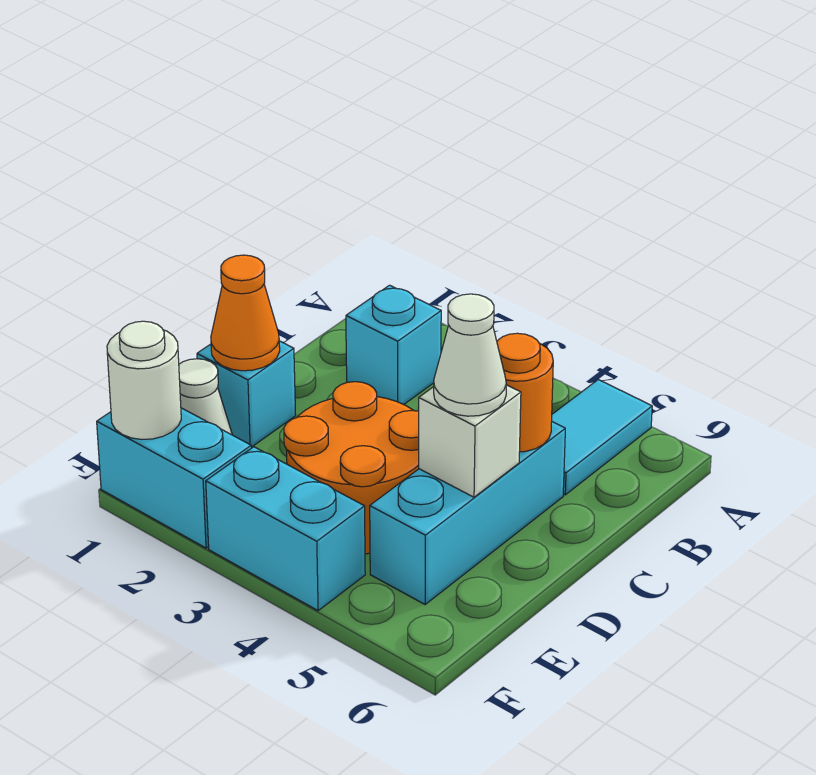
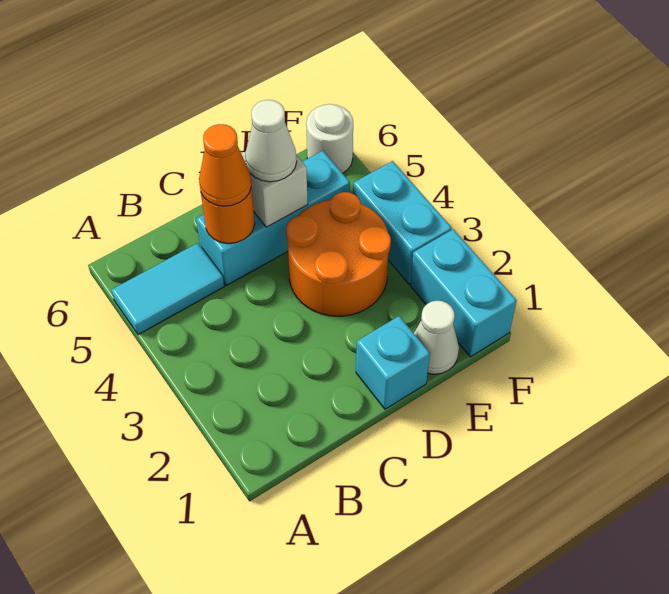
cyan 1x1 brick [346,285,441,405] -> none
orange 1x1 cone [211,255,280,371] -> orange 1x1 cone moved to [199,124,251,206]
white 1x1 round brick [107,321,181,439] -> white 1x1 round brick moved to [306,104,353,173]

